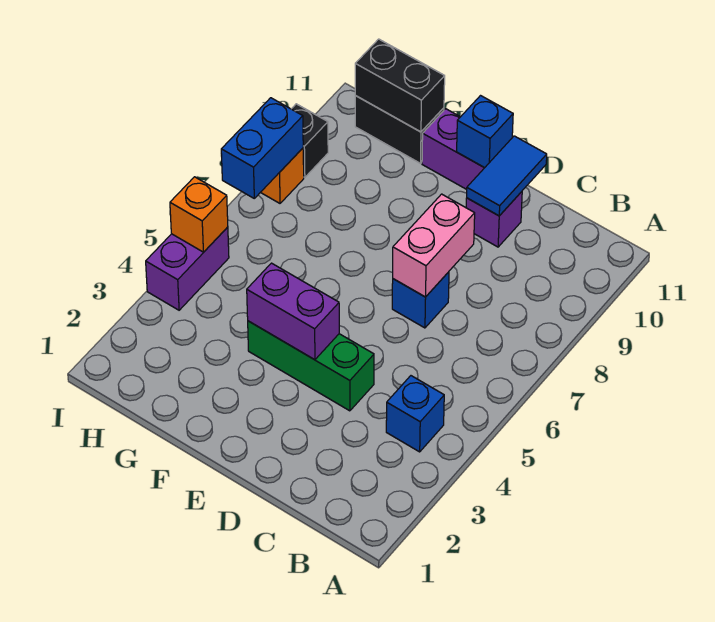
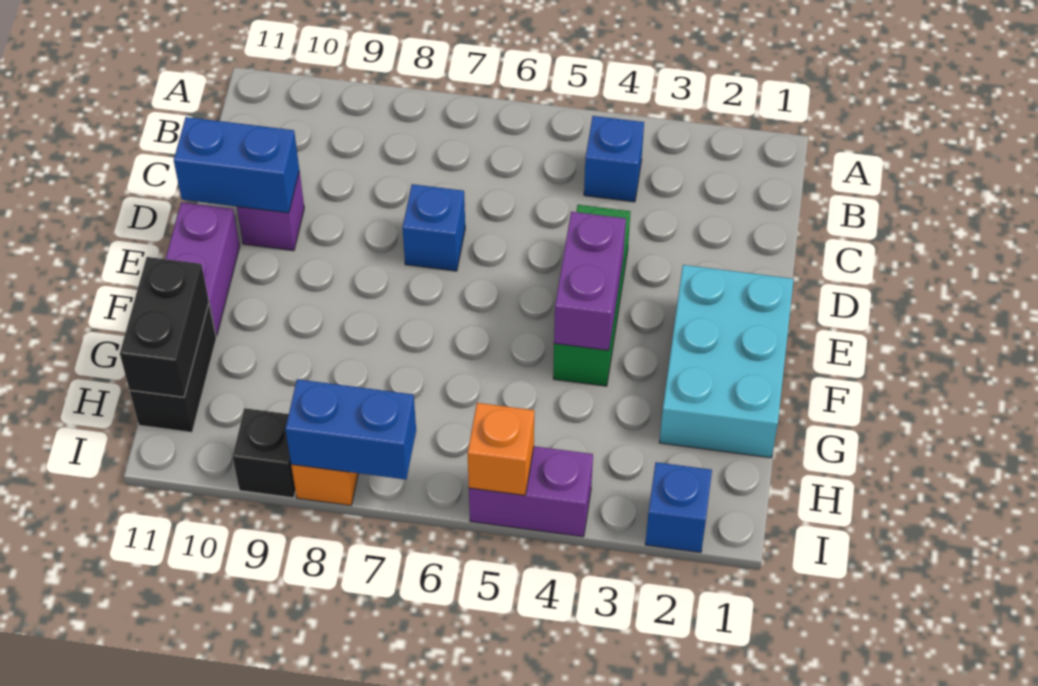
pink 1x2 brick [393,194,475,297] -> none
blue 1x2 tile [467,136,547,216] -> blue 1x2 brick [174,117,299,213]
none -> cyan 2x3 brick [659,265,794,458]
blue 1x1 brick [457,96,513,168] -> blue 1x1 brick moved to [645,462,712,552]

